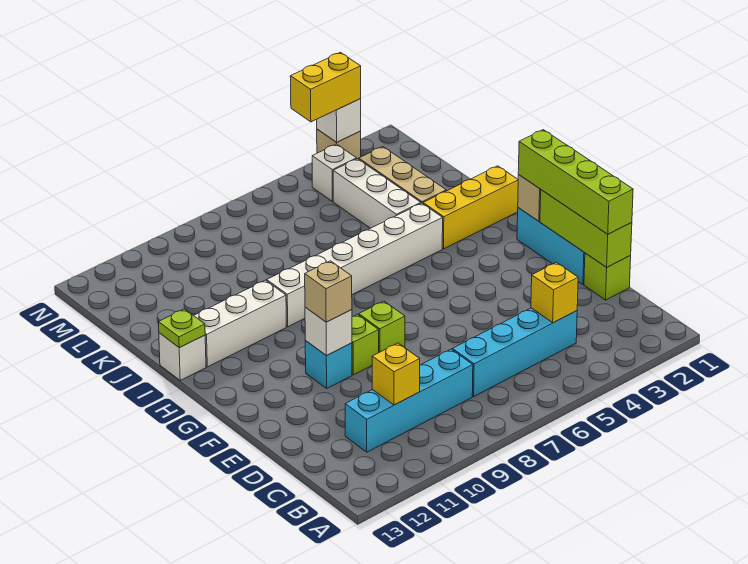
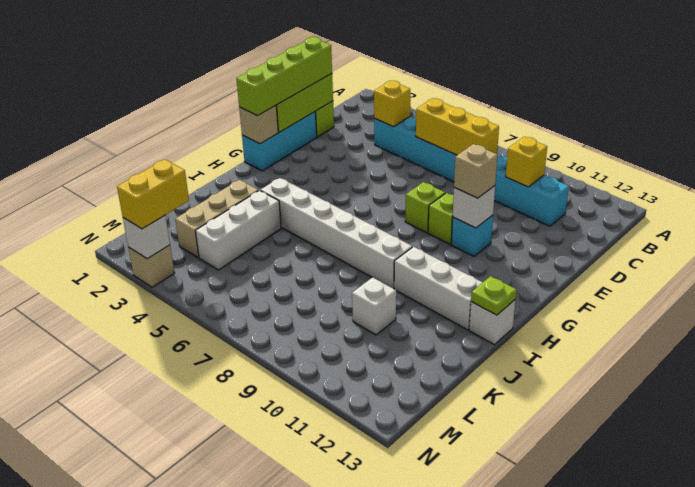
yellow 1x3 brick [423,166,518,249] -> yellow 1x3 brick moved to [416,98,499,155]
white 1x1 brick [312,144,357,201] -> white 1x1 brick moved to [352,277,396,335]
yellow 1x2 brick [290,52,361,122] -> yellow 1x2 brick turned to [117,160,189,229]

